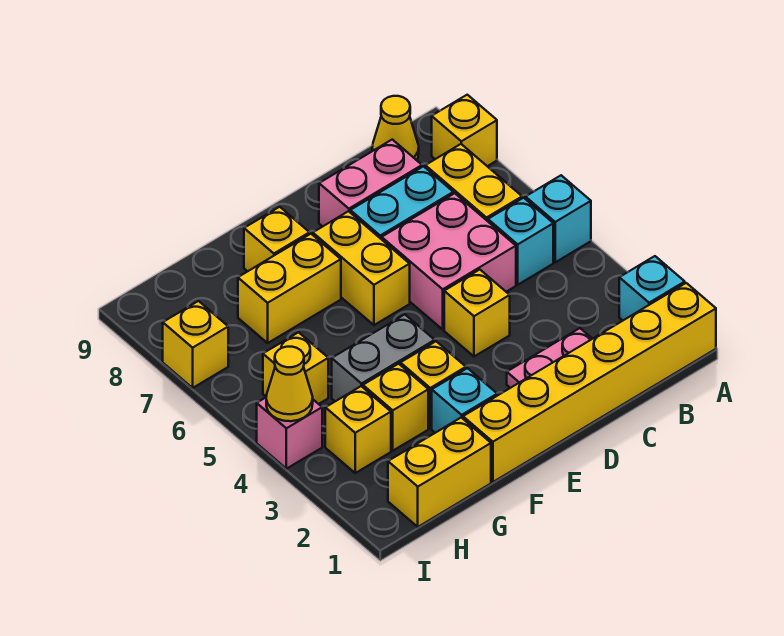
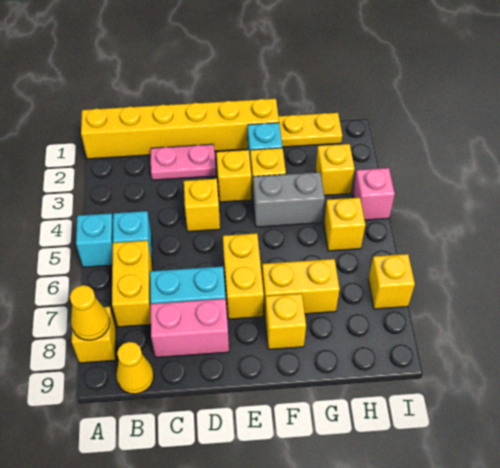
cyan 1x1 brick [619,256,685,320] -> none
pink 2x2 brick [382,193,516,329] -> none
yellow 1x2 brick [388,418,491,527] -> yellow 1x2 plate [278,113,342,147]
yellow 1x1 brick [363,364,428,451] -> yellow 1x1 brick moved to [217,150,251,202]
yellow 1x1 cone [266,347,313,421] -> yellow 1x1 cone moved to [70,285,110,340]

